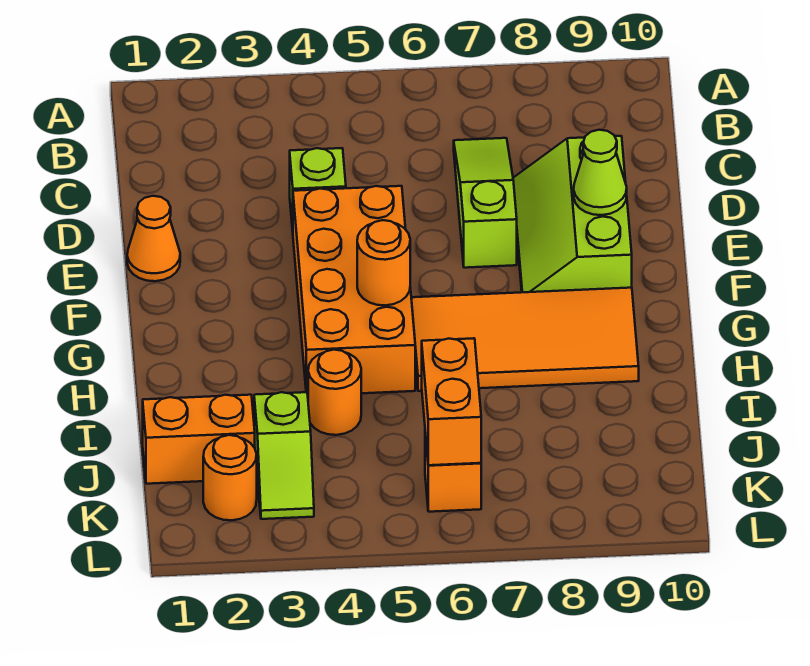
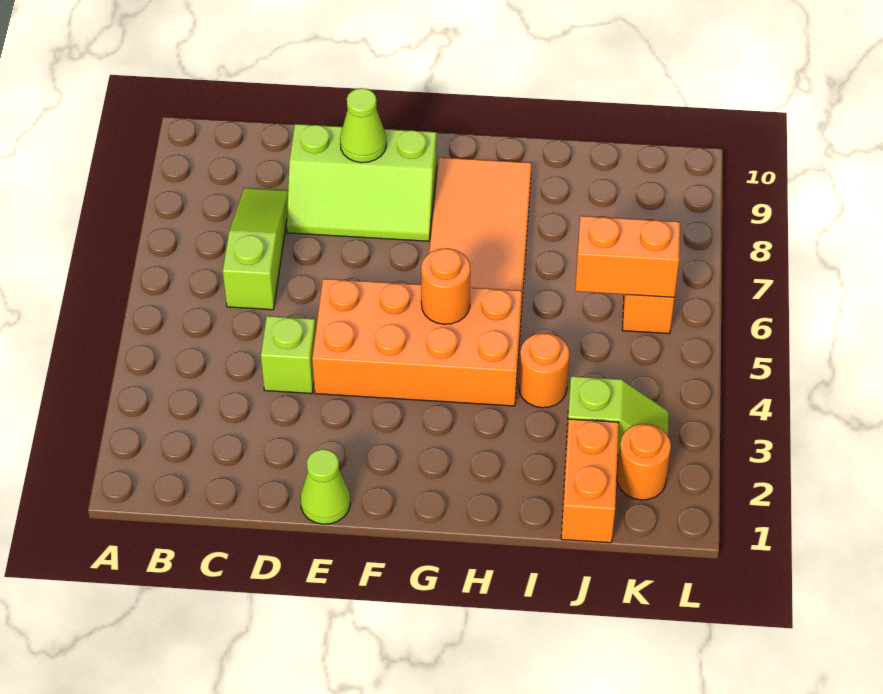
lime 1x3 slope [454,138,517,268] -> lime 1x3 slope turned to [223,188,288,310]
orange 1x1 cone [127,196,180,281] -> lime 1x1 cone [300,449,350,524]

